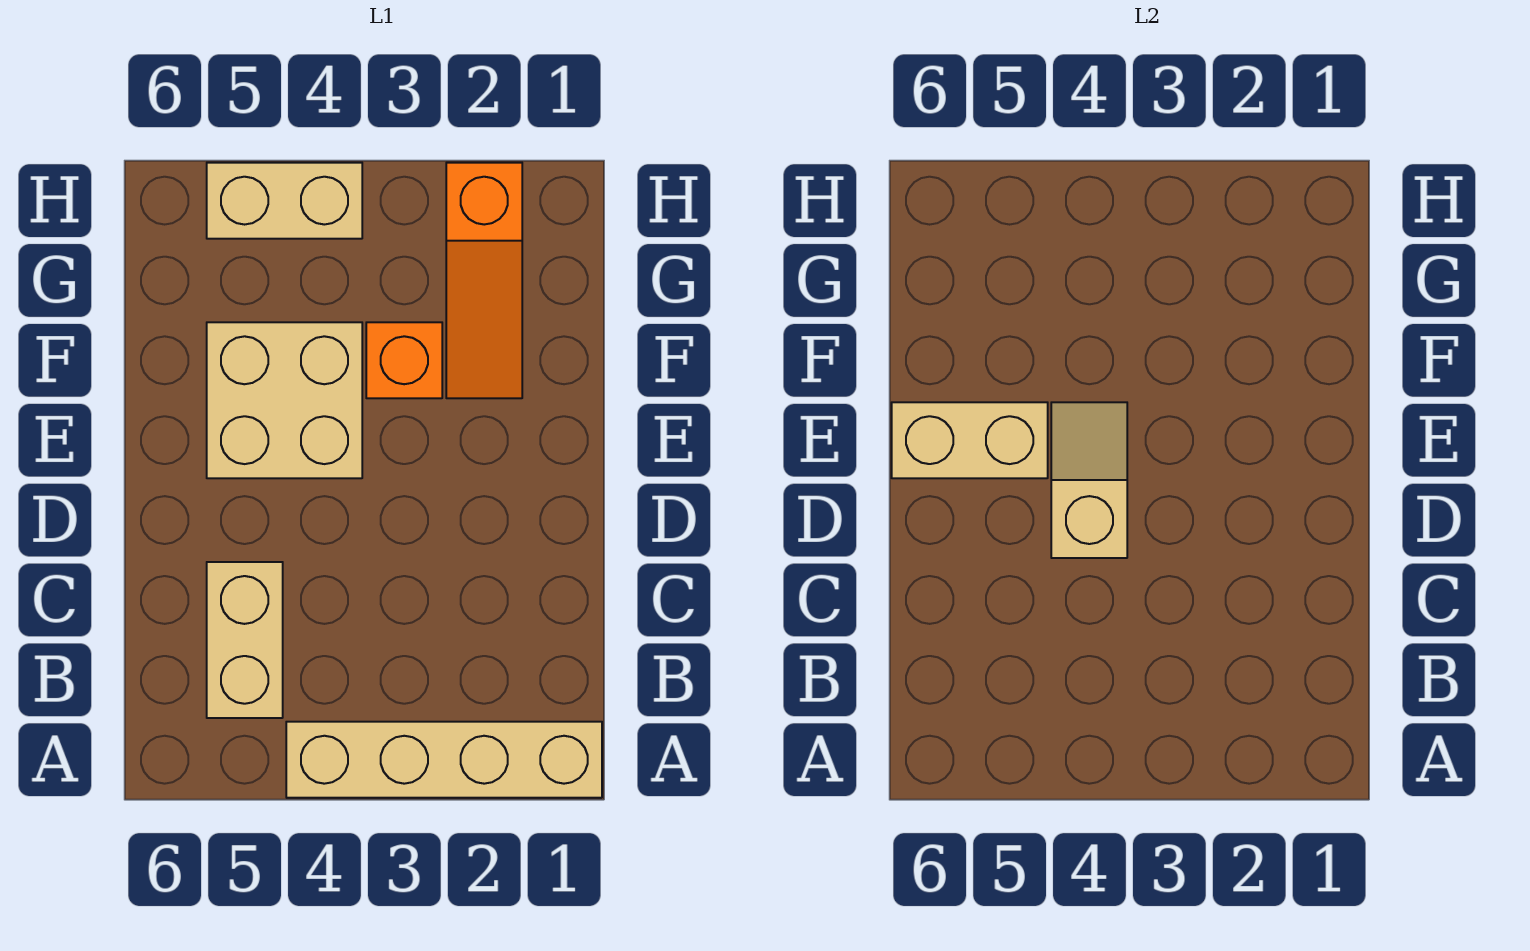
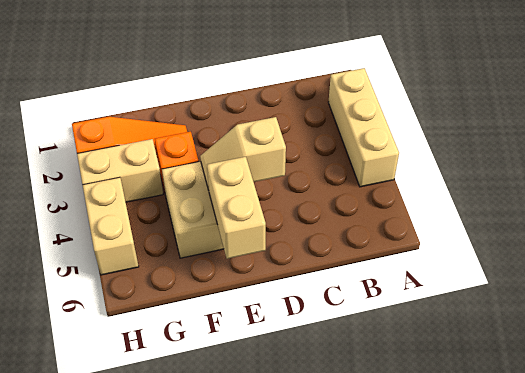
tan 1x4 brick [286,722,602,798] -> tan 1x3 brick [328,68,399,187]
tan 1x2 brick [207,562,283,718] -> tan 1x2 brick moved to [77,139,163,202]

